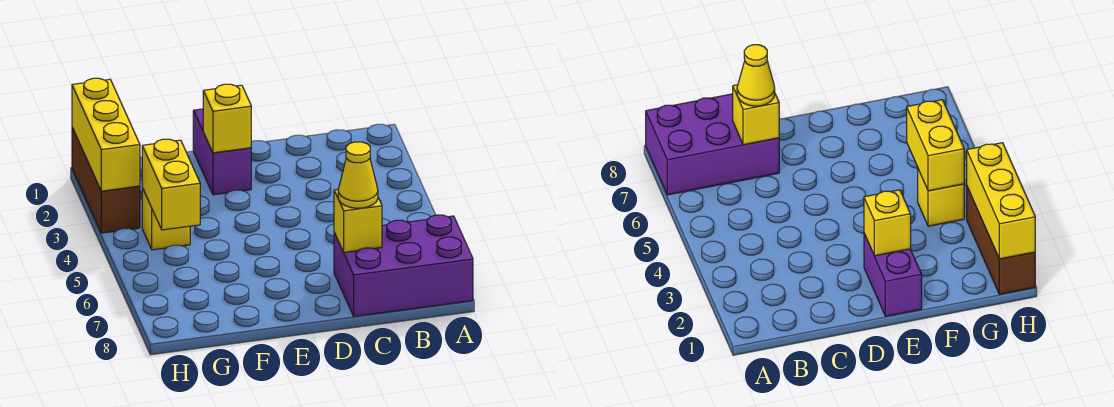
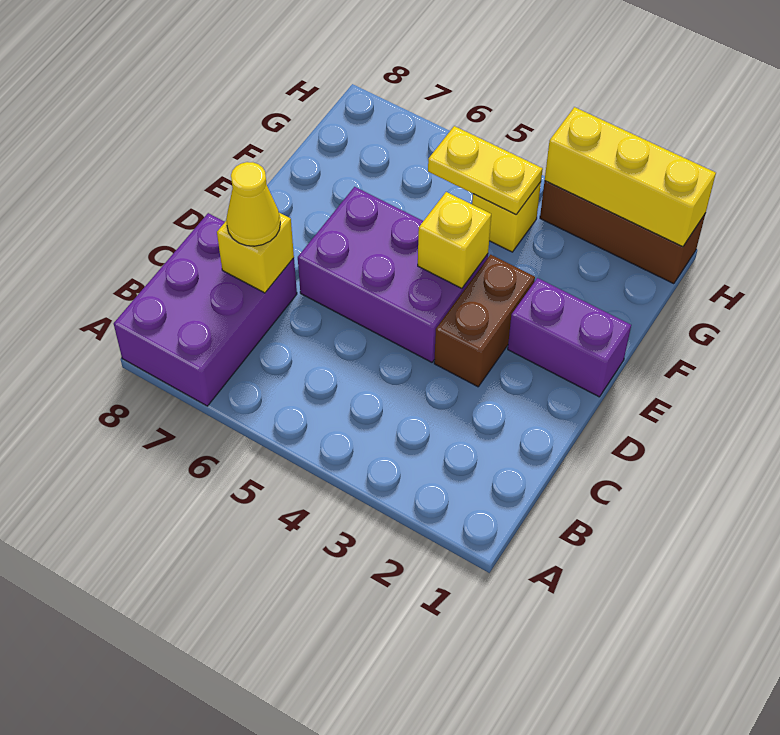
none -> brown 1x2 brick [434,255,535,387]
none -> purple 2x3 brick [298,187,488,362]
yellow 1x1 brick [203,84,251,153] -> yellow 1x1 brick moved to [418,192,491,288]
yellow 1x2 brick [142,139,200,230] -> yellow 1x2 plate [428,126,543,215]

